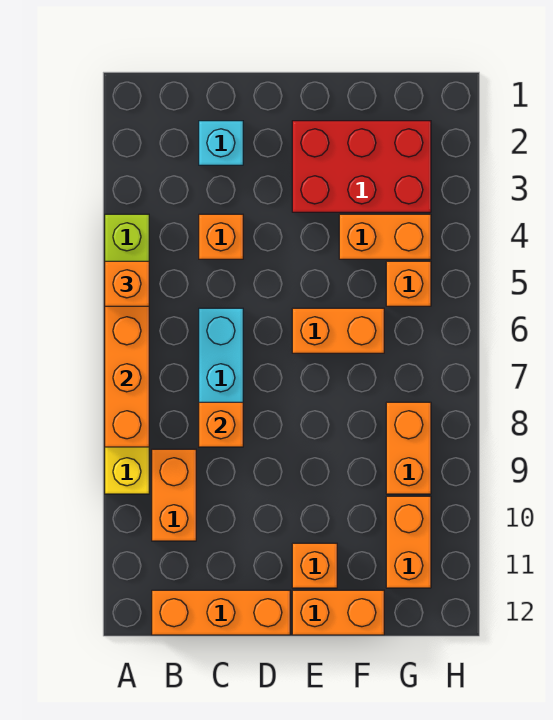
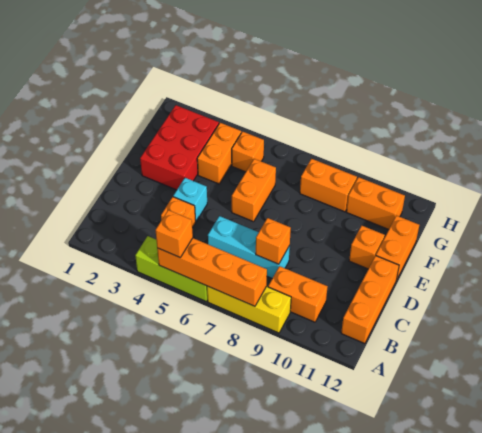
cyan 1x1 brick [199,121,243,165] -> cyan 1x1 brick moved to [173,178,207,221]

